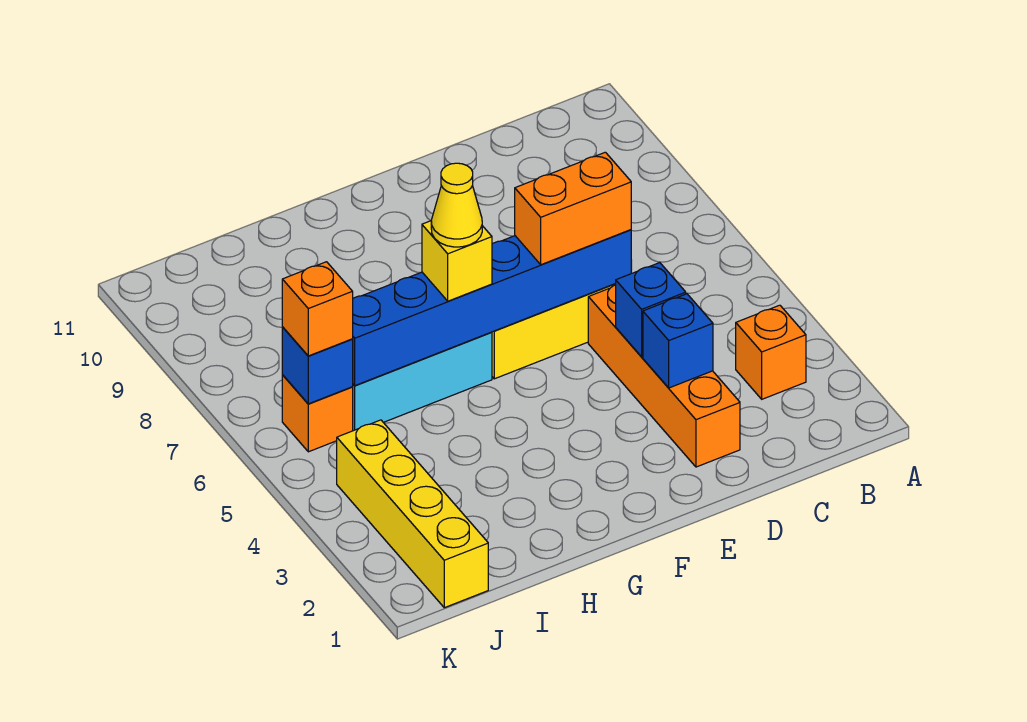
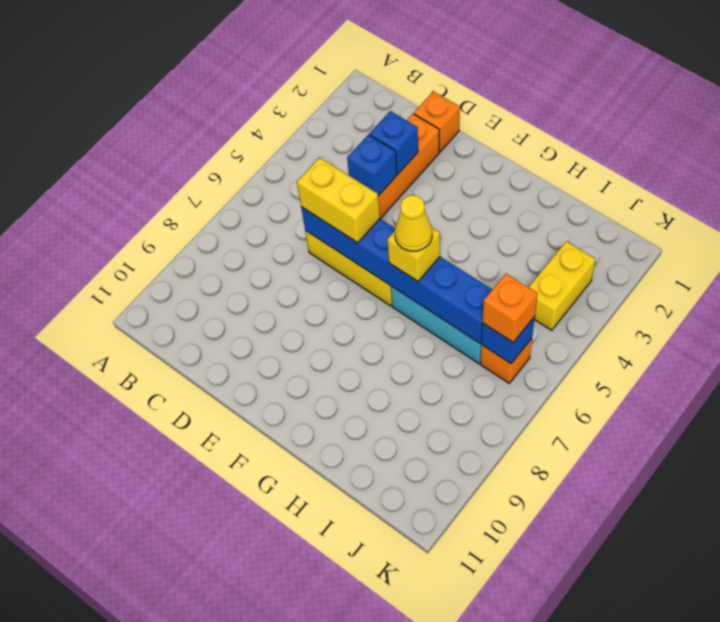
orange 1x1 brick [736,305,806,399] -> orange 1x1 brick moved to [414,91,460,152]
orange 1x2 brick [515,152,631,265] -> yellow 1x2 brick [297,158,380,243]
yellow 1x4 brick [337,420,488,608] -> yellow 1x2 brick [529,241,596,330]

